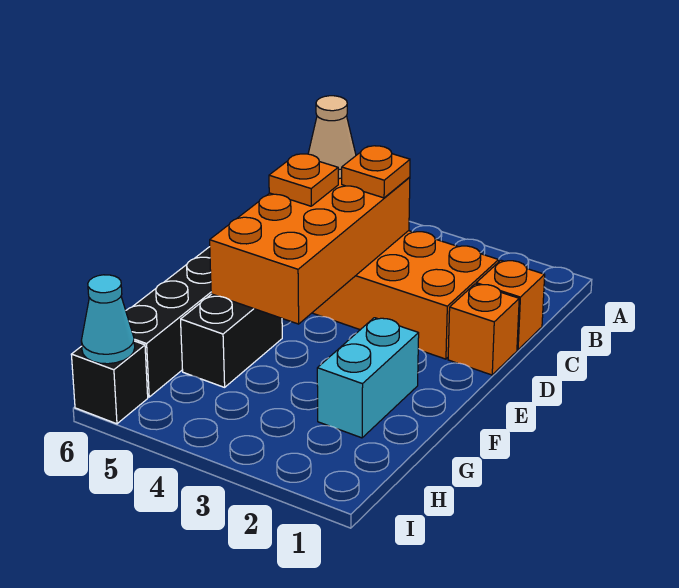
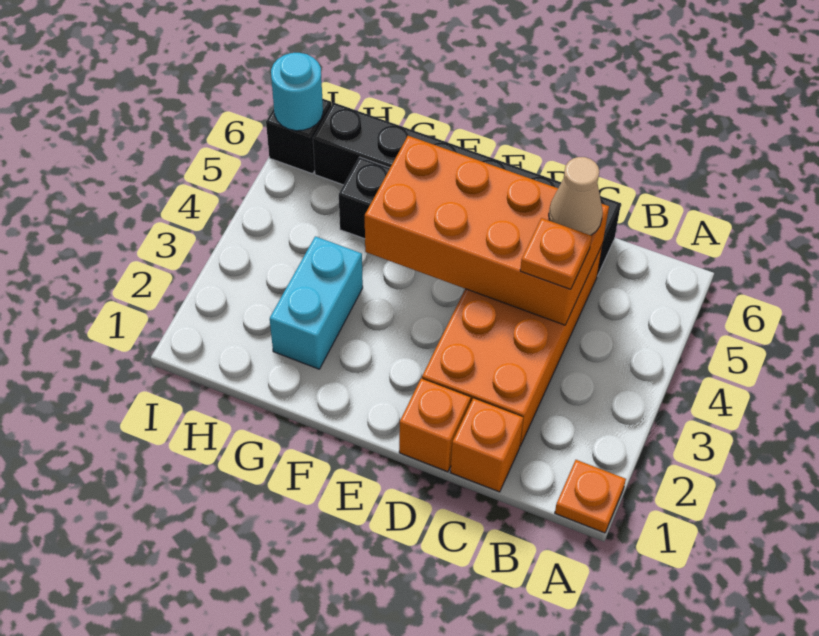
orange 1x1 plate [269,154,338,206] -> orange 1x1 plate moved to [555,460,626,533]
cyan 1x2 brick [317,318,419,438] -> cyan 1x2 brick turned to [270,236,363,369]
cyan 1x1 cone [81,275,135,364] -> cyan 1x1 round brick [271,53,323,131]

